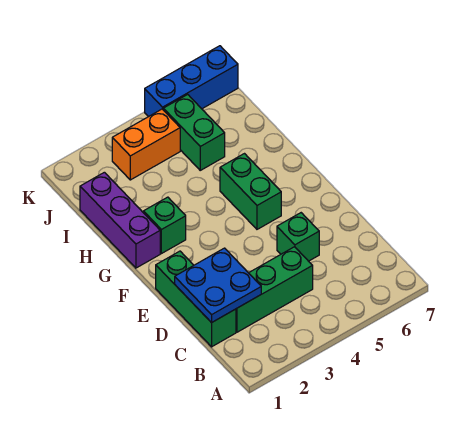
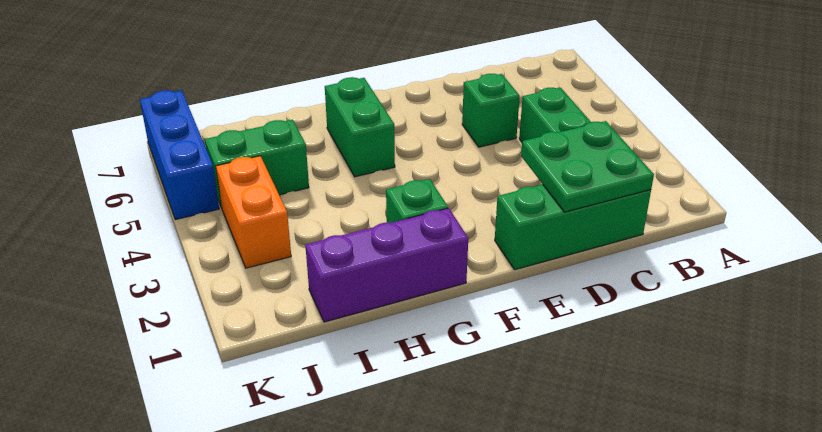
blue 2x2 plate [175,248,261,323] -> green 2x2 plate [521,121,654,212]
green 1x2 brick [220,154,281,229] -> green 1x2 brick turned to [325,77,395,177]

